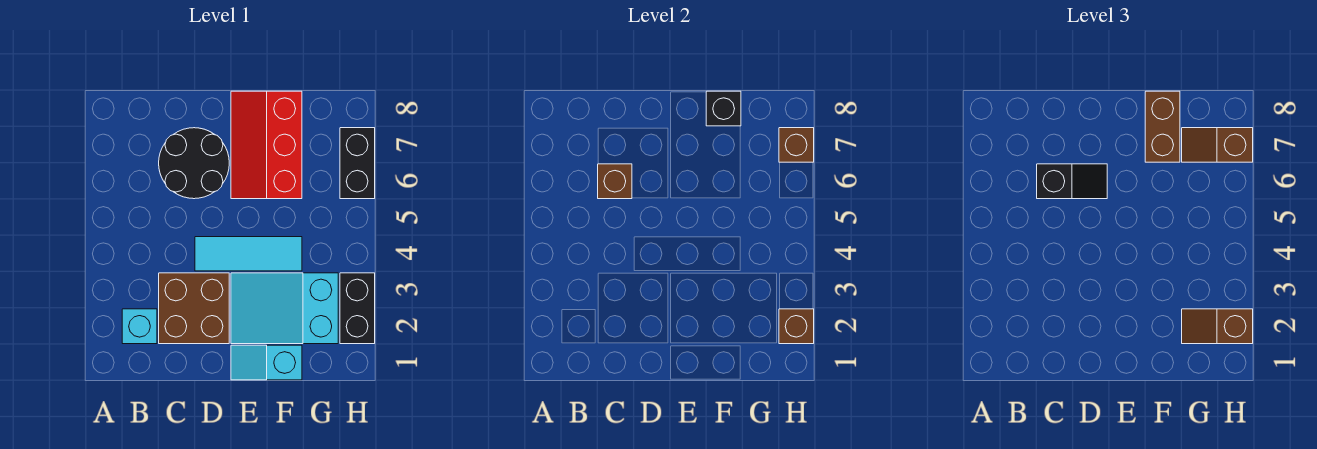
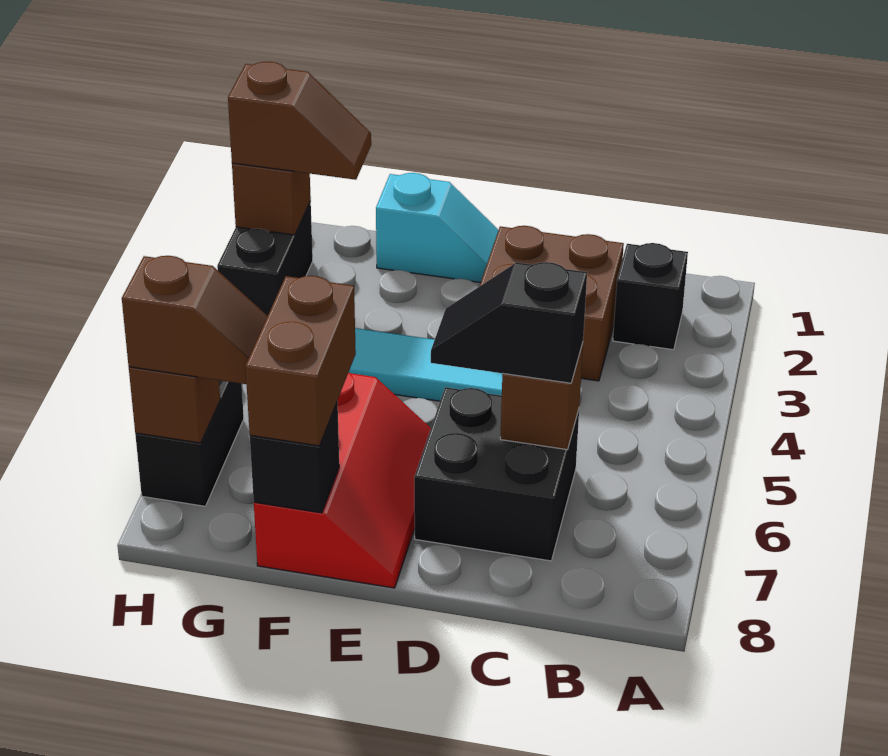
cyan 1x1 brick [122,309,157,344] -> black 1x1 brick [613,243,688,350]
black 2x2 round brick [159,128,229,199] -> black 2x2 brick [414,387,579,561]
cyan 2x3 slope [231,273,338,344] -> none

